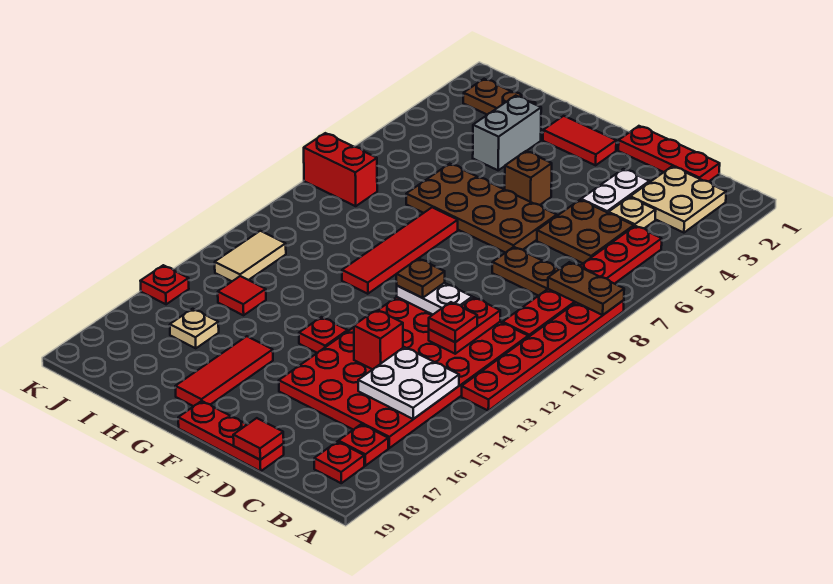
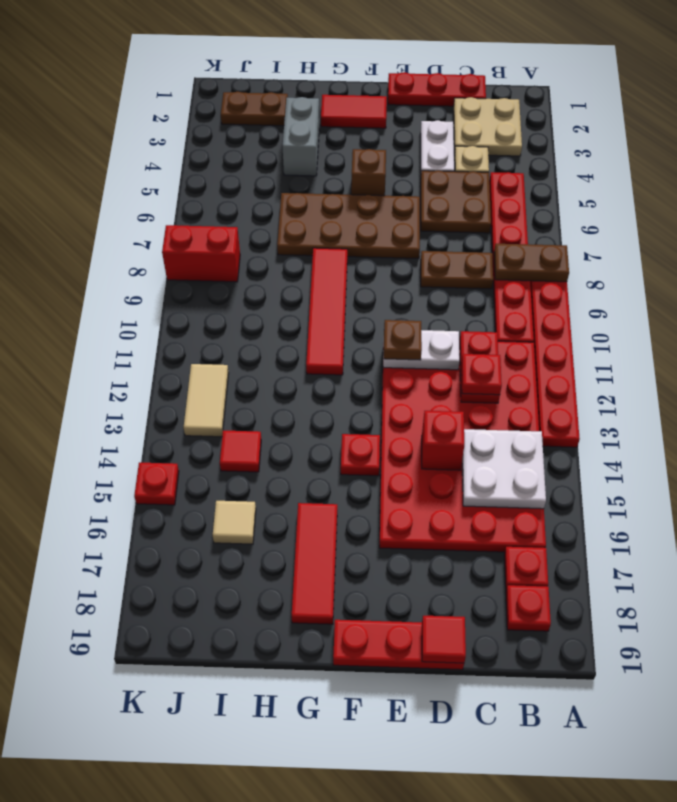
tan 1x1 plate [170,309,219,348] -> tan 1x1 tile [213,501,256,544]

